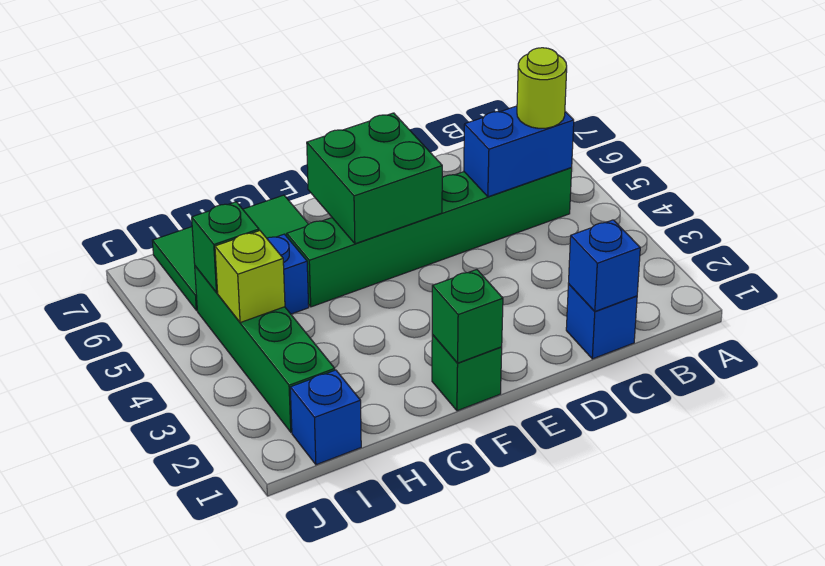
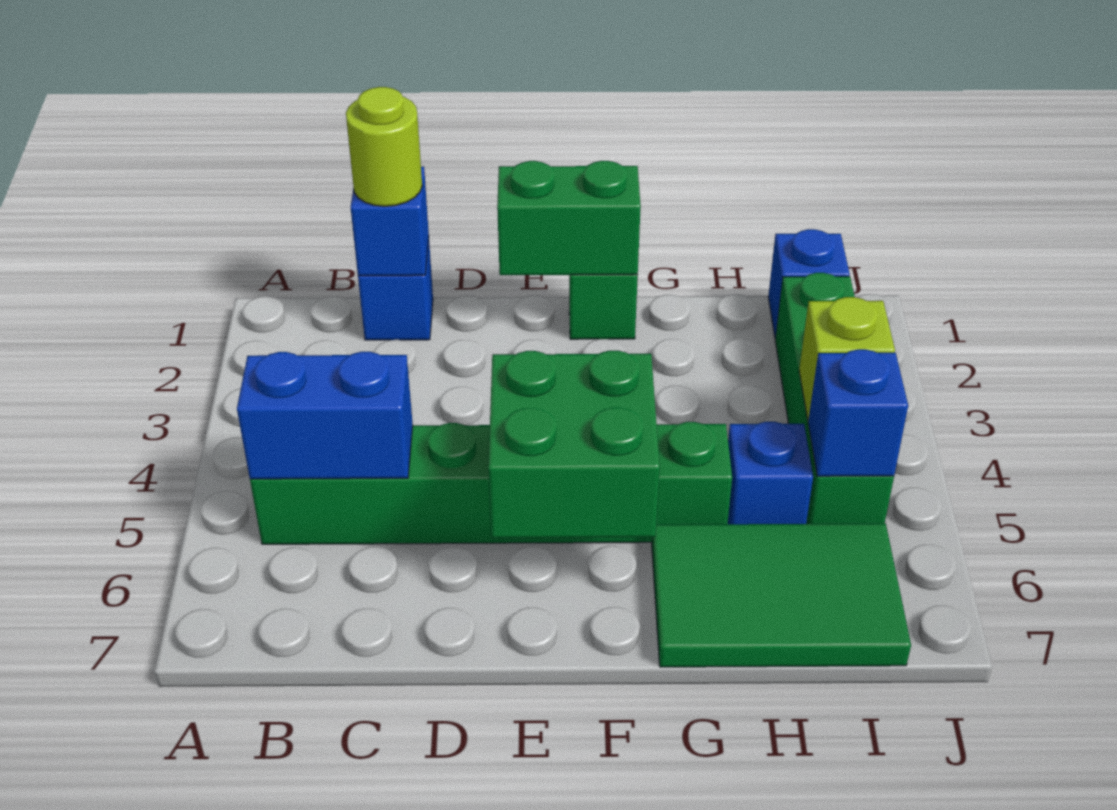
lime 1x1 round brick [517,48,567,128] -> lime 1x1 round brick moved to [346,87,422,206]
green 1x1 brick [432,270,503,363] -> green 1x2 brick [497,161,641,275]
green 1x1 brick [192,202,259,293] -> blue 1x1 brick [808,349,908,476]

